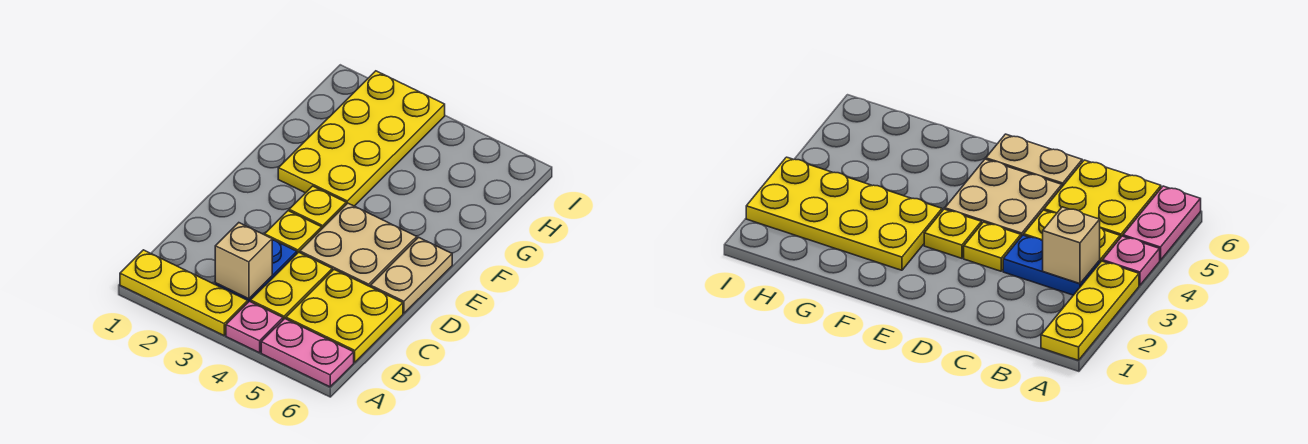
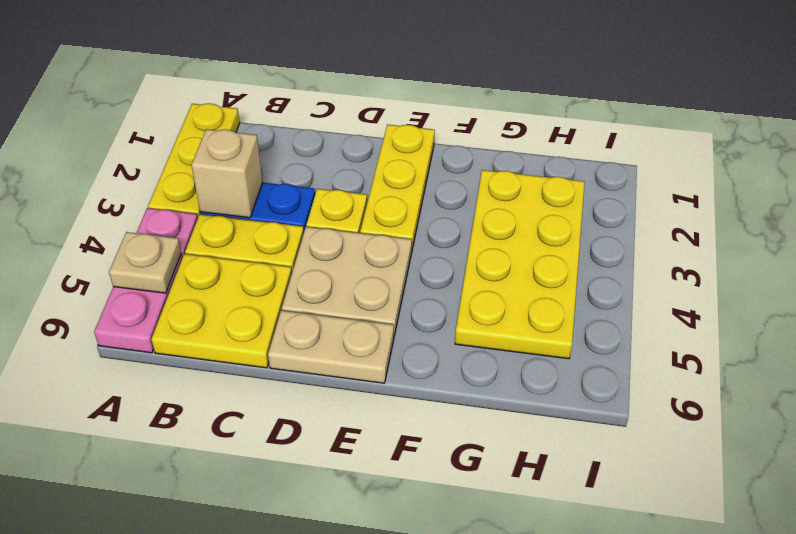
none -> tan 1x1 plate [109,232,181,293]
yellow 1x1 plate [289,186,346,228] -> yellow 1x3 plate [360,124,435,249]
yellow 2x4 plate [278,71,445,206] -> yellow 2x4 plate turned to [455,170,584,359]

